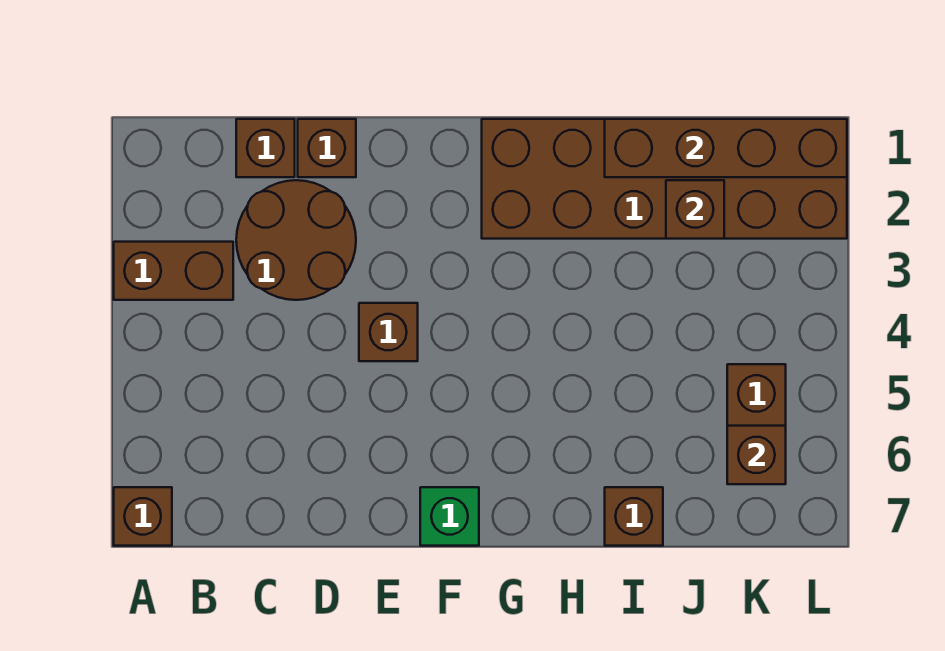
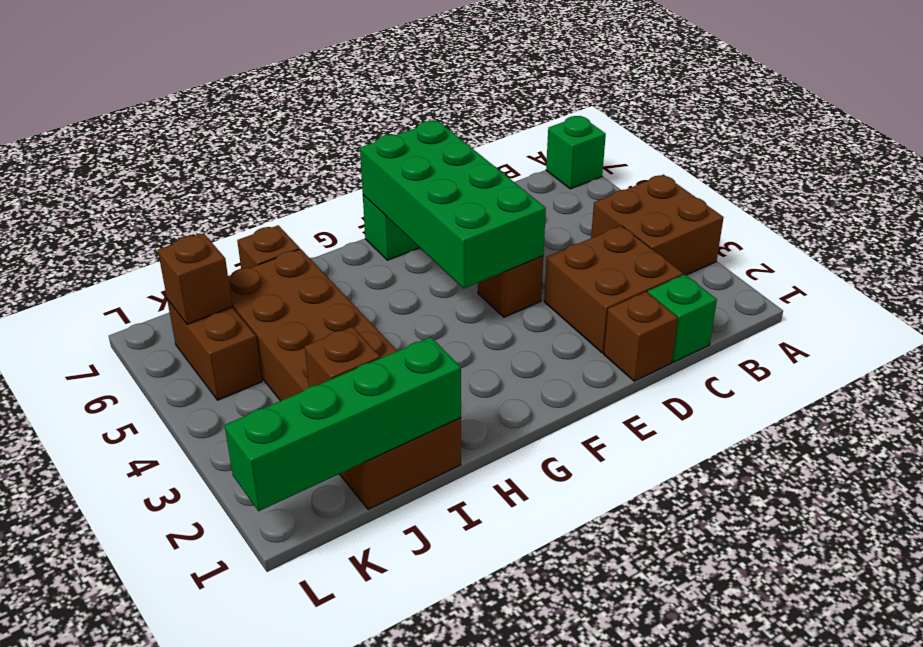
brown 1x2 brick [114,242,233,300] -> brown 2x2 brick [591,175,724,275]
brown 1x1 brick [114,487,172,546] -> green 1x1 brick [546,116,606,189]
brown 1x1 brick [236,119,295,177] -> green 1x1 brick [648,274,717,362]
brown 2x2 round brick [236,180,356,300] -> brown 2x2 brick [544,226,683,353]
none -> green 2x4 brick [360,121,546,288]
brown 2x6 brick [482,119,847,239] -> brown 2x6 brick turned to [228,249,461,510]
brown 1x4 brick [605,119,847,177] -> green 1x4 brick [225,337,461,511]

